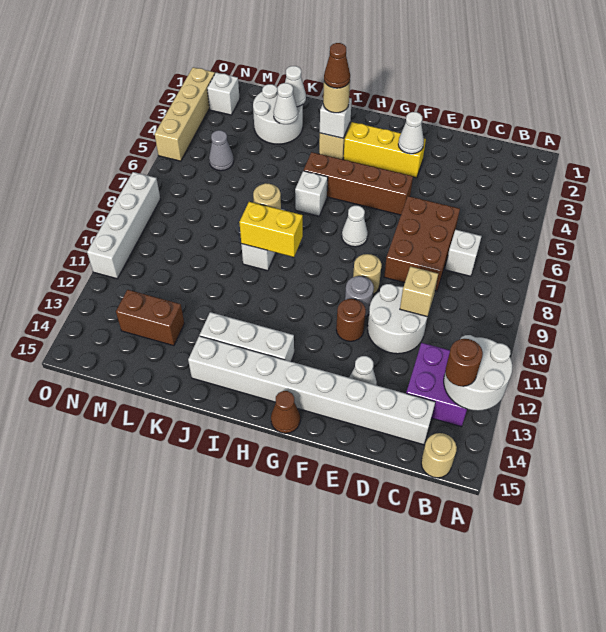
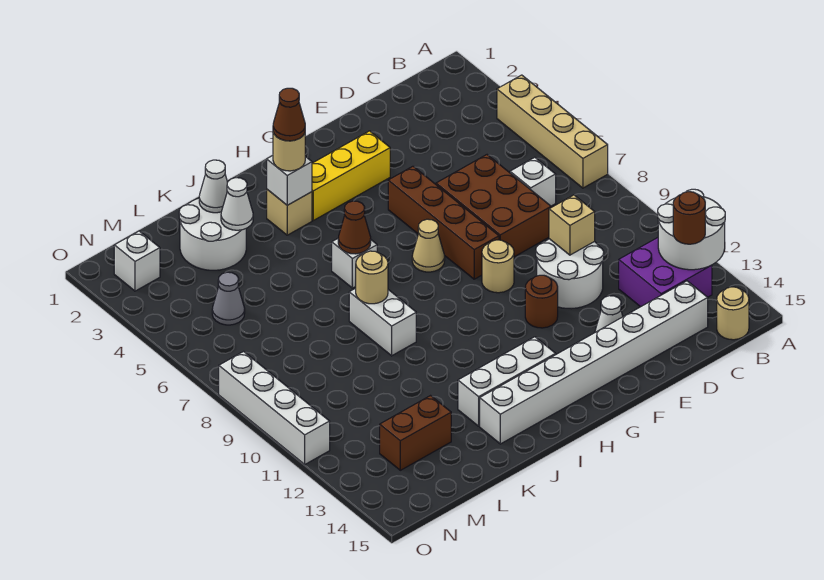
white 1x1 cone [398,112,424,154] -> none
brown 1x4 brick [304,152,413,215] -> brown 1x4 brick turned to [388,166,499,279]
grey 1x1 round brick [345,276,374,317] -> none
white 1x1 cone [342,206,368,247] -> tan 1x1 cone [412,219,445,272]
brown 1x1 cone [271,391,300,433] -> brown 1x1 cone moved to [338,201,371,254]
yellow 1x2 brick [239,202,303,257] -> none
tan 1x4 brick [155,67,215,161] -> tan 1x4 brick moved to [497,75,608,188]

